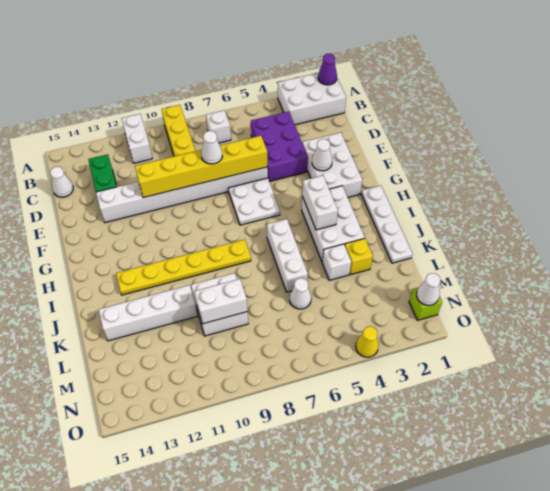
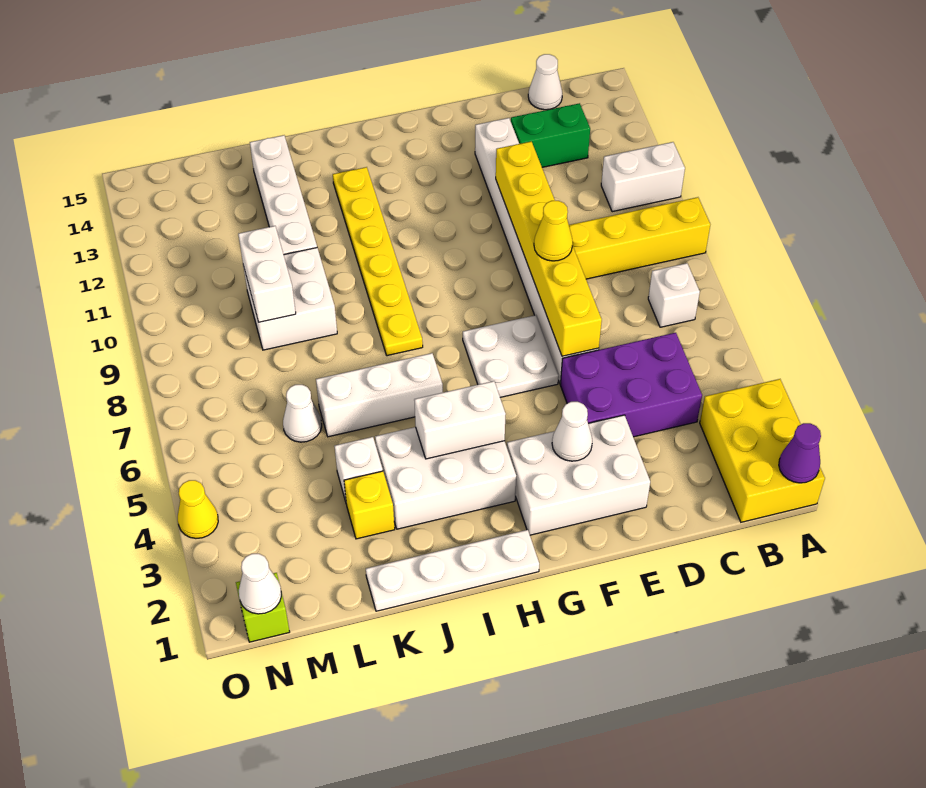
white 2x3 brick [278,73,346,125] -> yellow 2x3 brick [700,379,825,522]
white 1x1 cone [201,131,222,164] -> yellow 1x1 cone [534,201,573,261]

